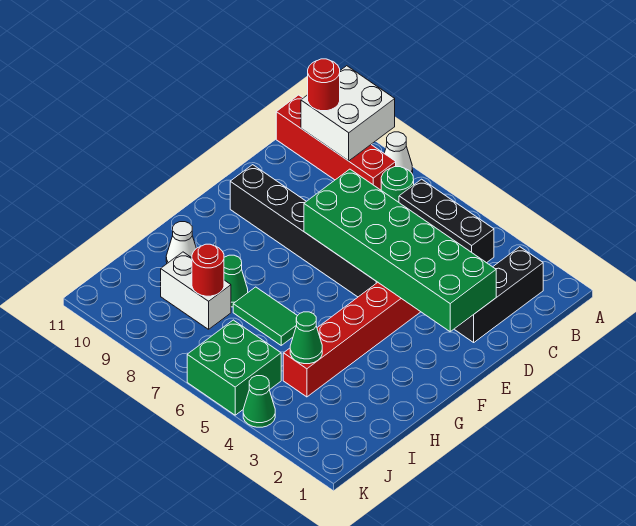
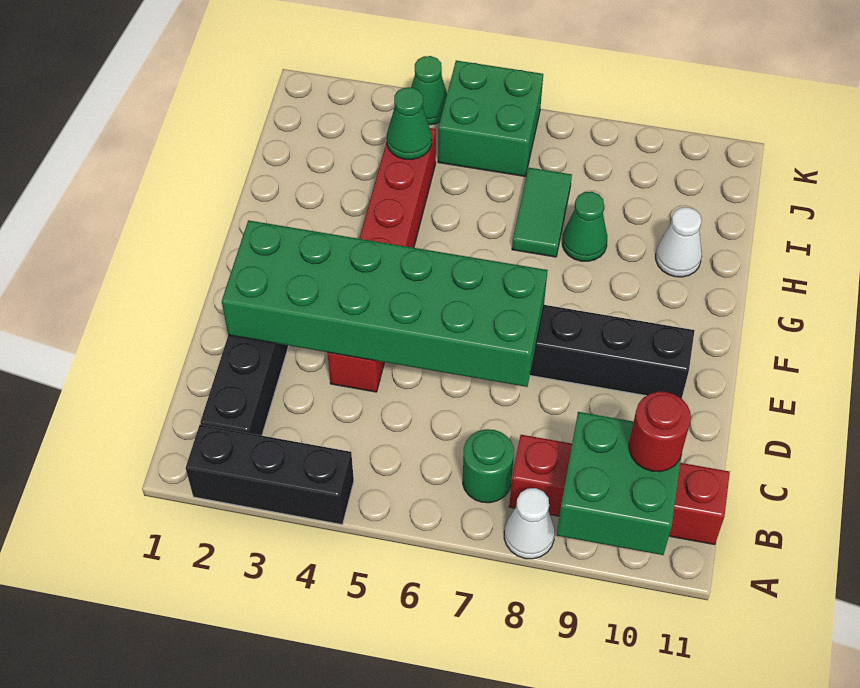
white 2x2 brick [301,66,395,161] -> green 2x2 brick [557,412,682,555]
black 1x3 brick [399,179,494,263] -> black 1x3 brick moved to [186,425,354,525]
green 1x2 tile [233,287,297,345] -> green 1x2 tile turned to [512,168,572,257]
white 1x2 brick [161,252,231,329] -> none
red 1x1 round brick [192,244,224,296] -> none

